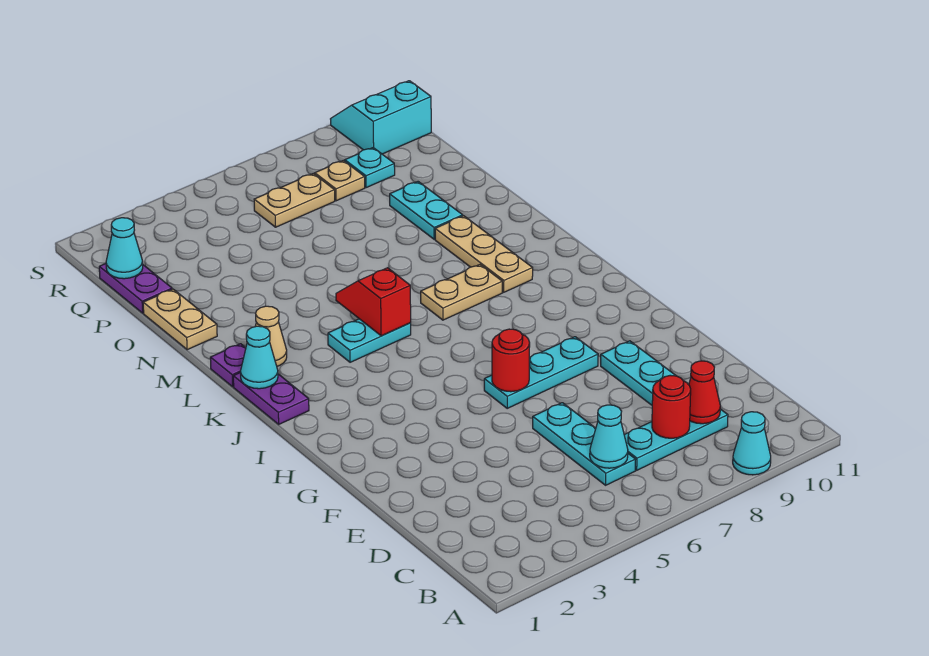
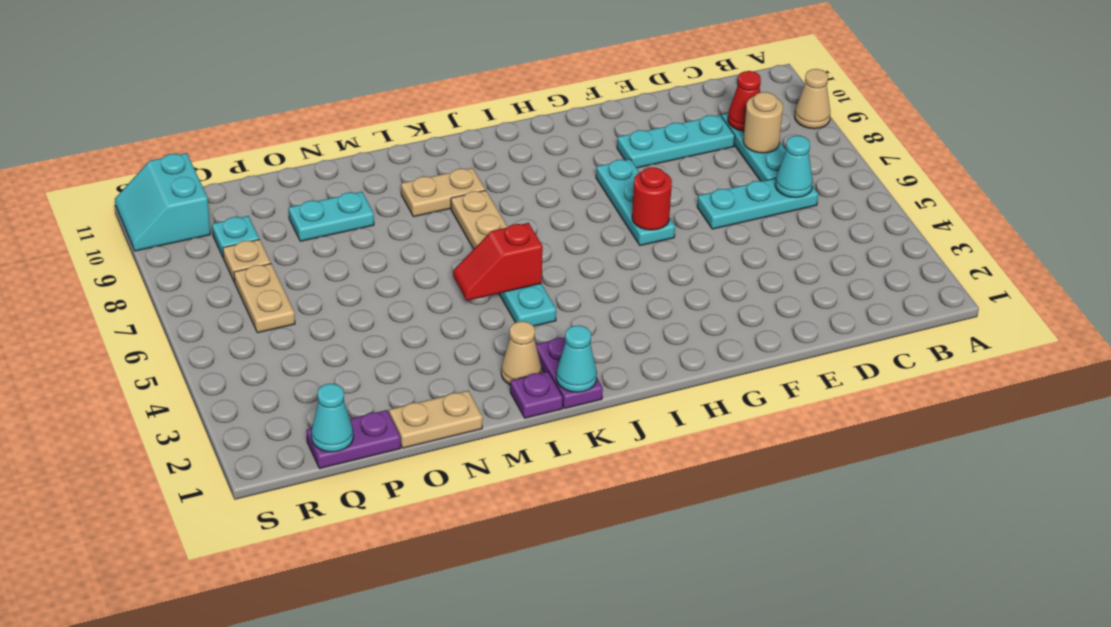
cyan 1x1 cone [733,412,771,475] -> tan 1x1 cone [795,69,830,129]
red 1x1 round brick [652,375,691,438] -> tan 1x1 round brick [743,92,783,153]
purple 1x2 plate [233,373,309,424] -> purple 1x2 plate turned to [536,338,603,408]
tan 1x3 plate [435,216,533,292] -> tan 1x2 plate [401,168,485,217]

